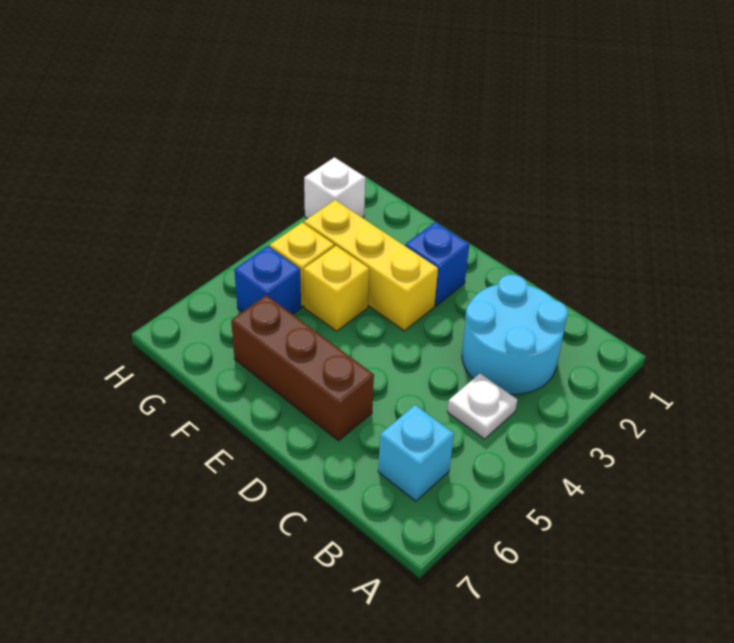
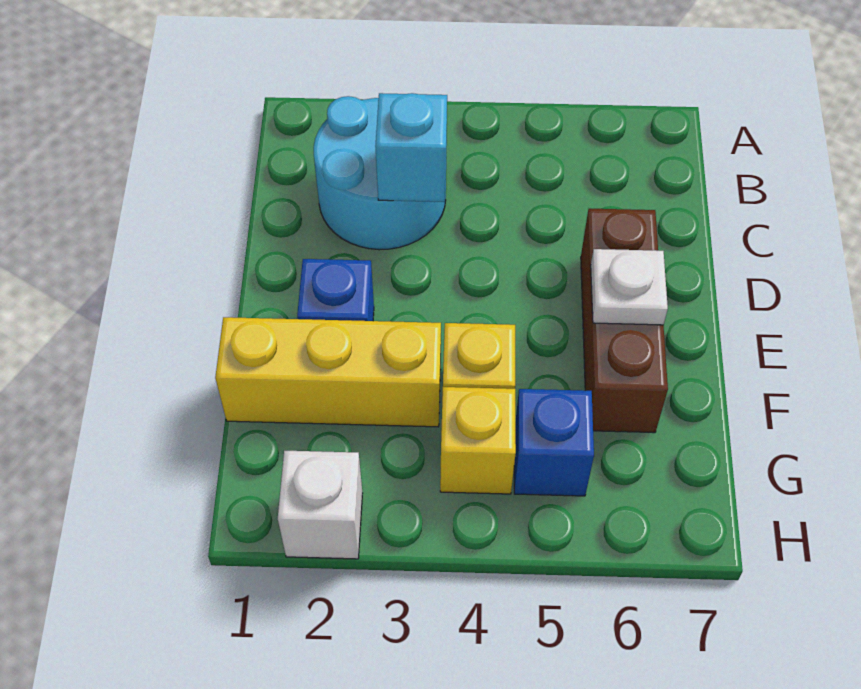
white 1x1 plate [447,373,517,439] -> white 1x1 plate moved to [591,249,668,325]
cyan 1x1 brick [378,405,454,501] -> cyan 1x1 brick moved to [375,93,447,202]
yellow 1x3 brick [304,200,438,331] -> yellow 1x3 brick turned to [215,317,441,427]

